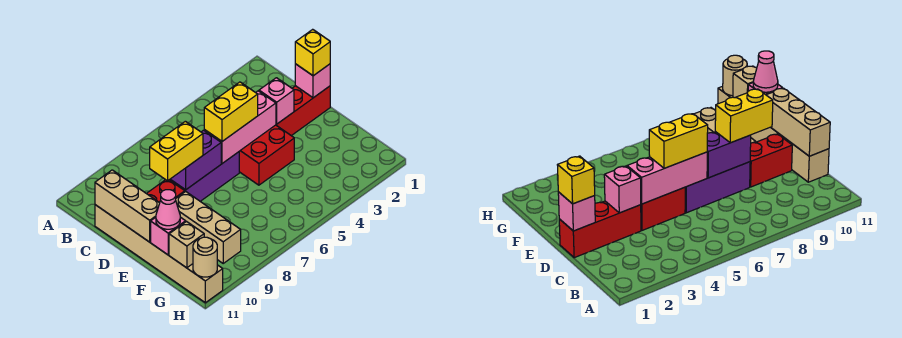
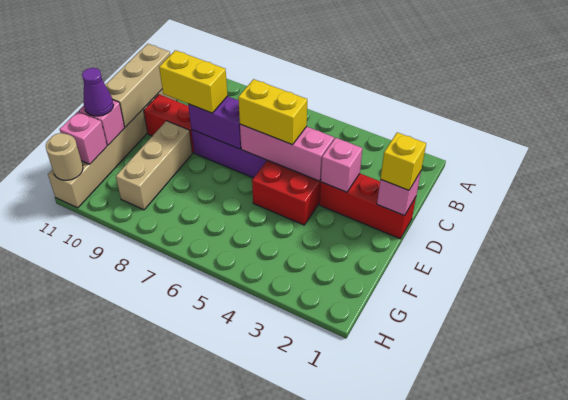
pink 1x1 cone [156,190,180,229] -> purple 1x1 cone [82,68,113,116]
tan 1x1 brick [169,222,204,268] -> pink 1x1 brick [60,112,107,164]

